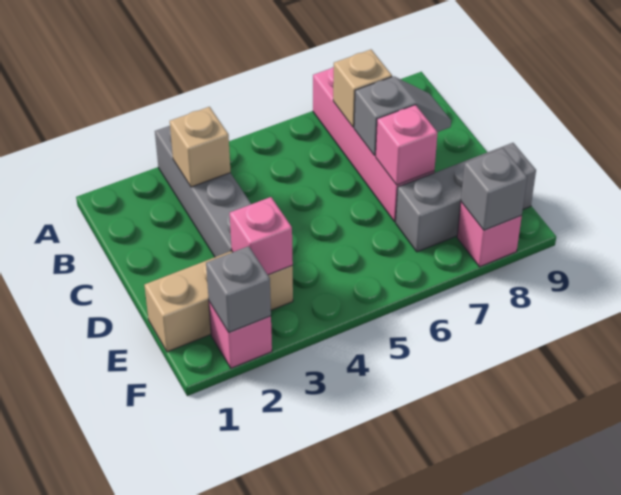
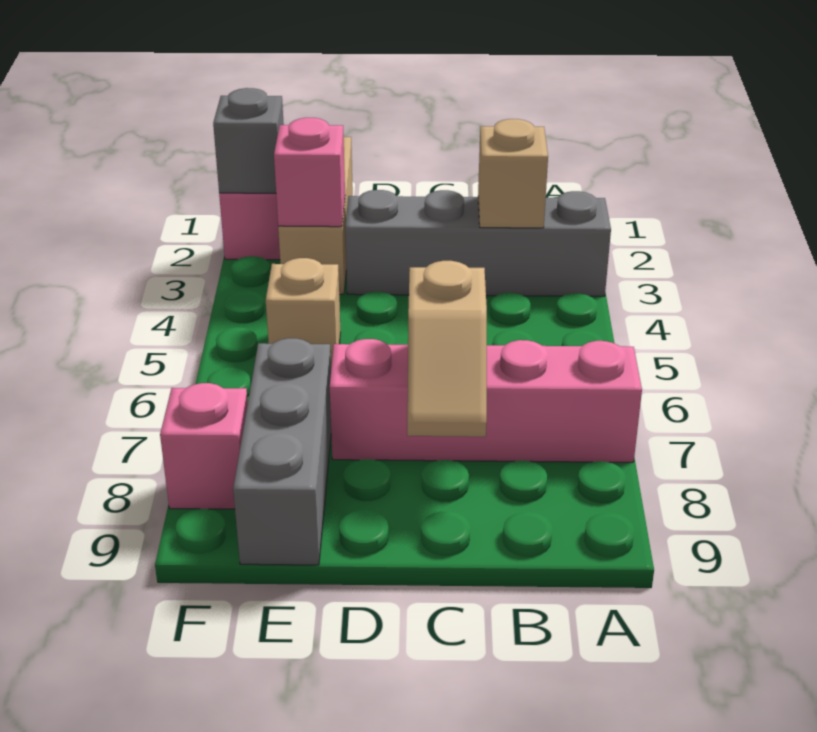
tan 1x1 brick [333,50,392,127] -> tan 1x1 brick moved to [266,258,341,367]
grey 1x2 slope [354,76,451,156] -> tan 1x2 slope [407,261,487,437]
pink 1x1 brick [376,105,438,185] -> none
grey 1x1 brick [461,148,527,230] -> none

